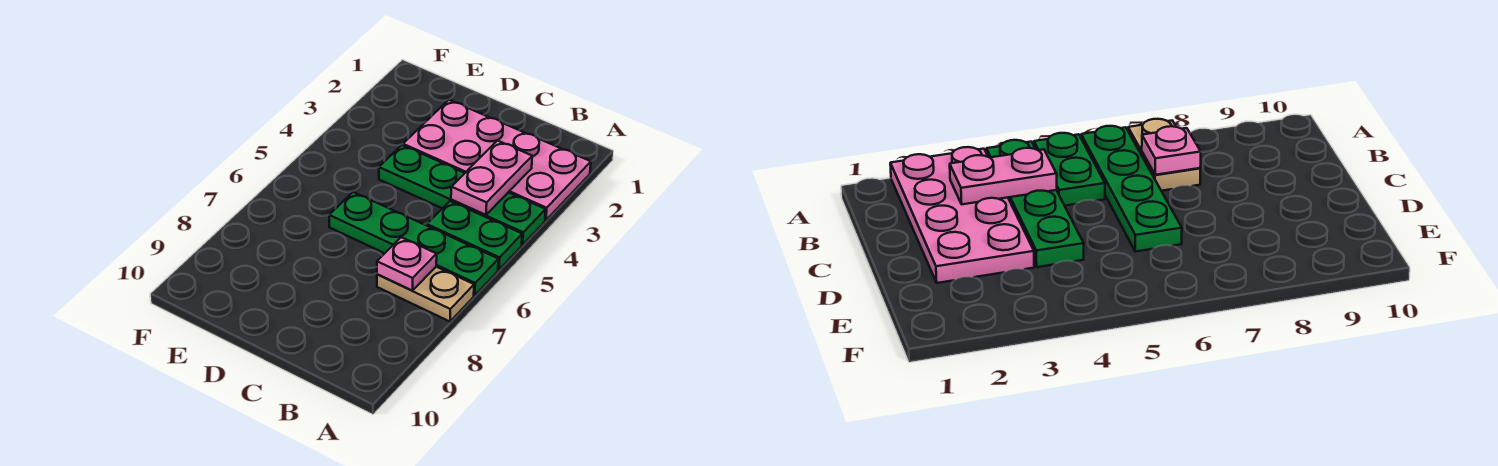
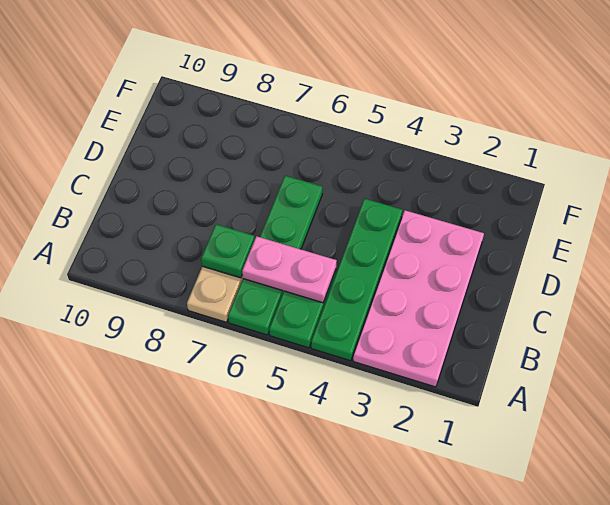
pink 1x2 plate [451,140,532,215] -> pink 1x2 plate moved to [242,236,337,303]
pink 1x1 plate [377,237,437,291] -> green 1x1 plate [201,224,255,278]

